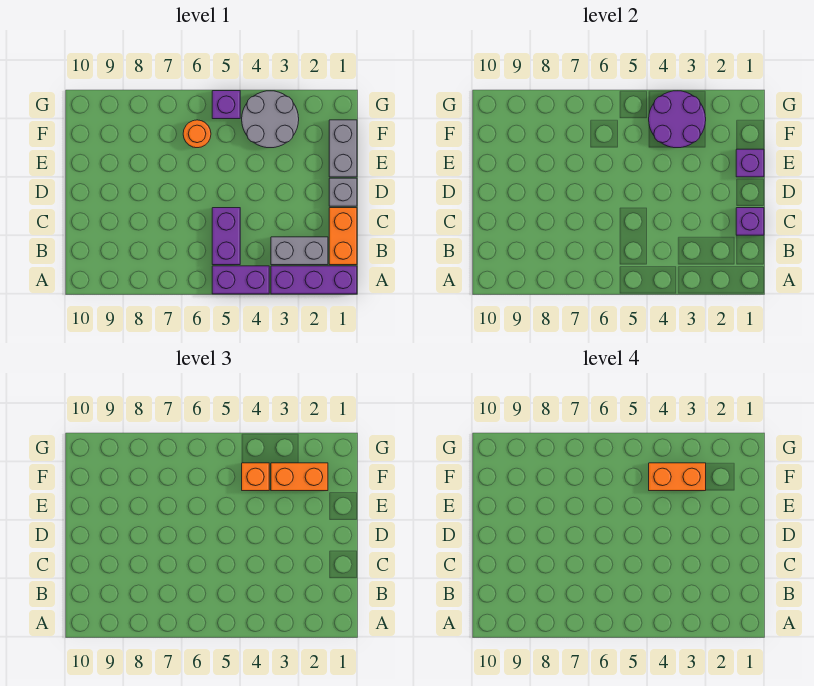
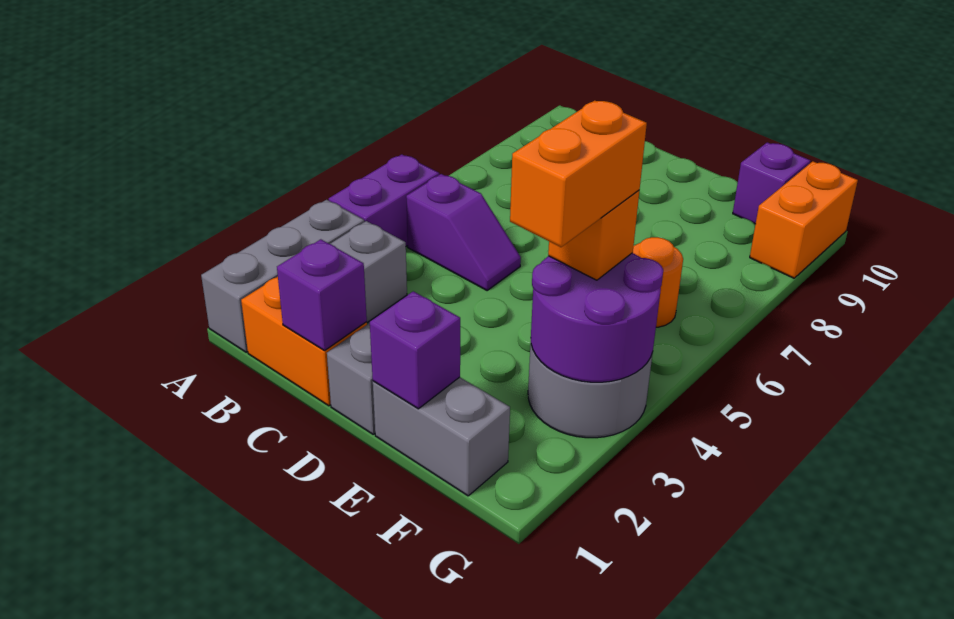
purple 1x3 brick [271,266,357,294] -> grey 1x3 brick [201,200,364,352]
purple 1x2 brick [212,208,240,265] -> purple 1x2 slope [406,174,521,291]
orange 1x2 brick [271,463,328,491] -> orange 1x2 brick moved to [750,161,858,278]
purple 1x1 brick [212,91,240,119] -> purple 1x1 brick moved to [733,142,810,224]

